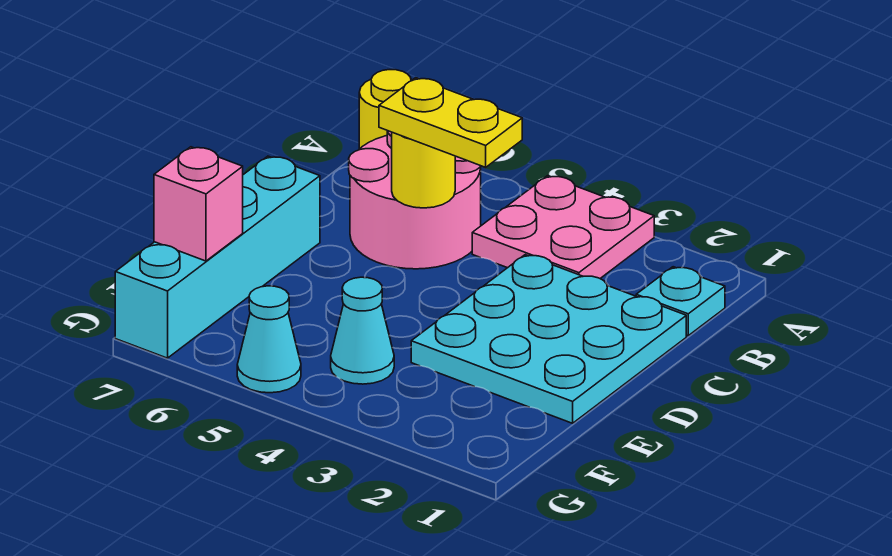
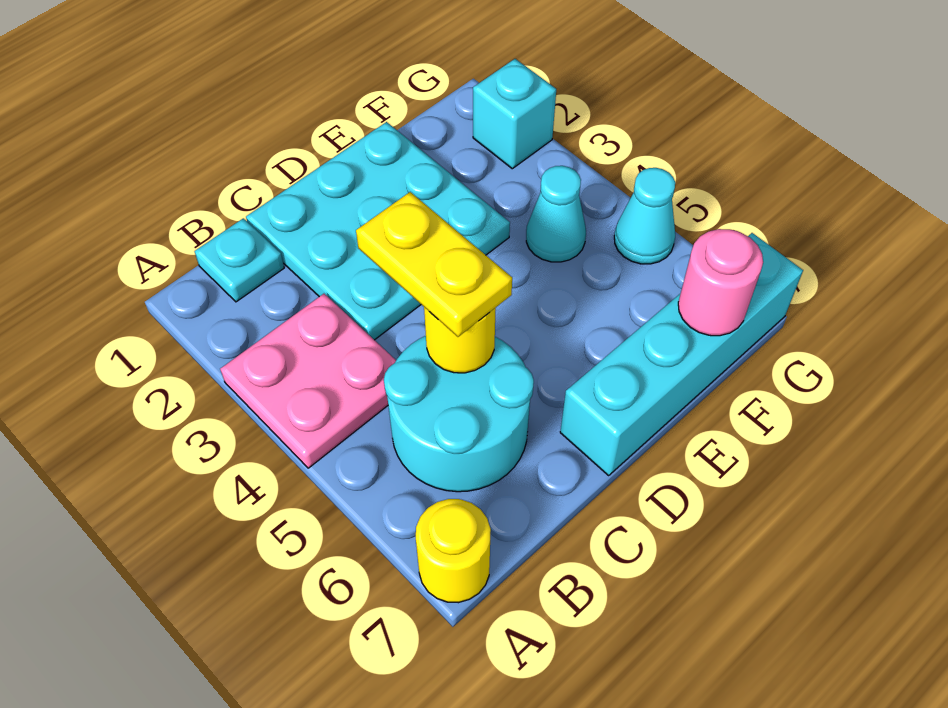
pink 2x2 round brick [349,131,481,269] -> cyan 2x2 round brick [384,336,534,492]
pink 1x1 brick [154,147,243,261] -> pink 1x1 round brick [678,229,763,336]
none -> cyan 1x1 brick [473,59,556,169]

